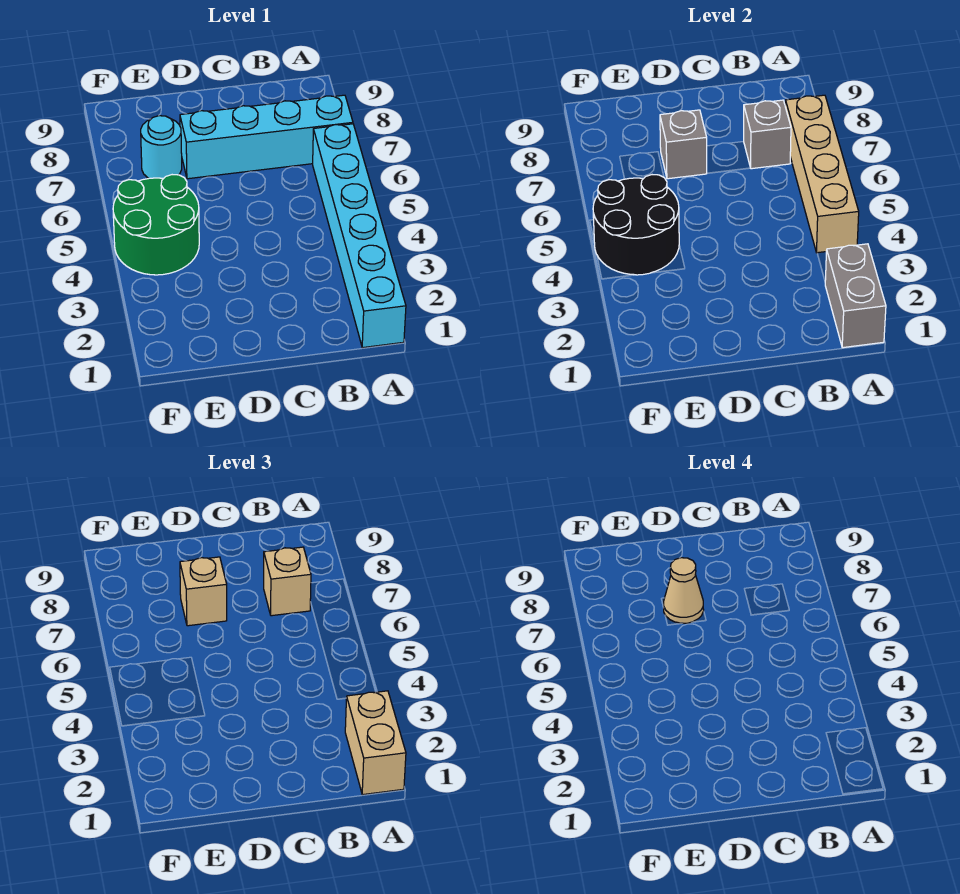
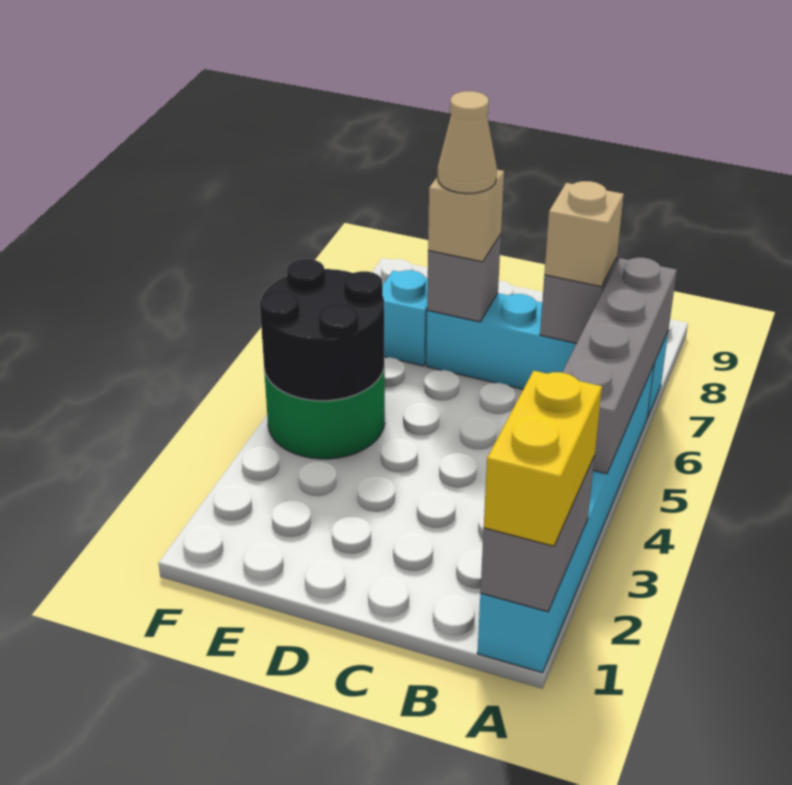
tan 1x2 brick [345,691,406,795] -> yellow 1x2 brick [484,371,602,546]
tan 1x4 brick [785,95,859,253] -> grey 1x4 brick [562,258,677,474]
cyan 1x1 round brick [141,116,182,178] -> cyan 1x1 brick [382,270,428,366]

